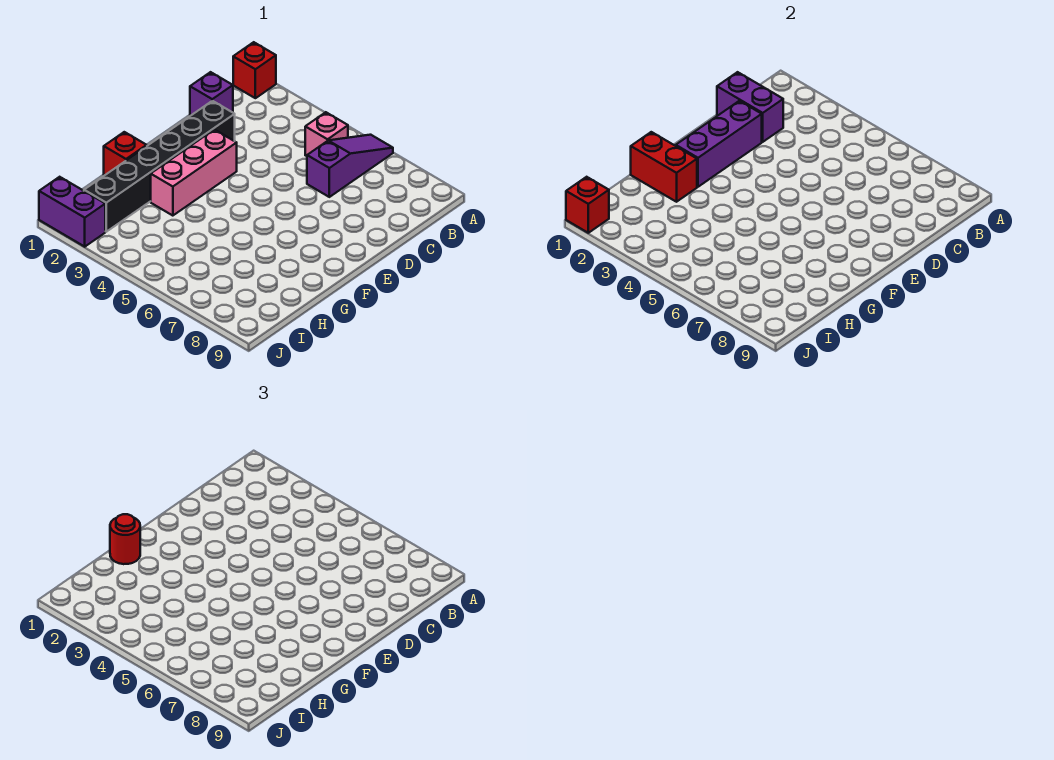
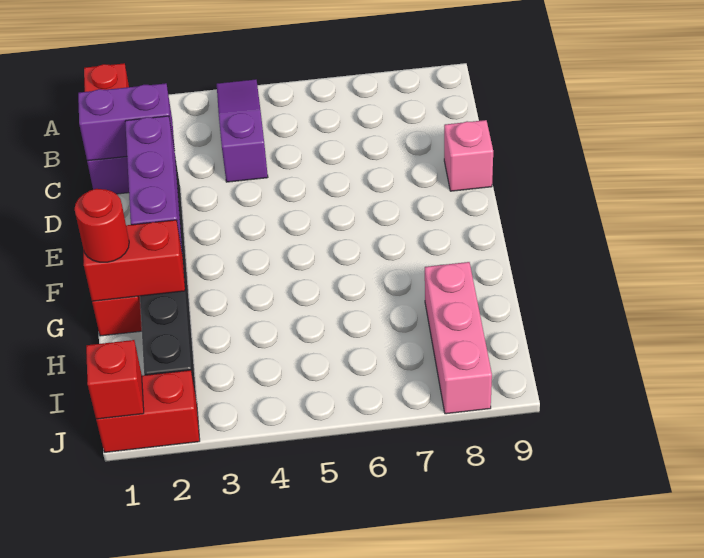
purple 1x3 slope [307,135,393,197] -> purple 1x3 slope moved to [217,79,268,182]
pink 1x1 brick [305,112,348,156] -> pink 1x1 brick moved to [444,120,493,191]
pink 1x3 brick [151,130,237,216] -> pink 1x3 brick moved to [425,262,492,414]
purple 1x2 brick [39,177,105,247] -> red 1x2 brick [96,370,200,452]

